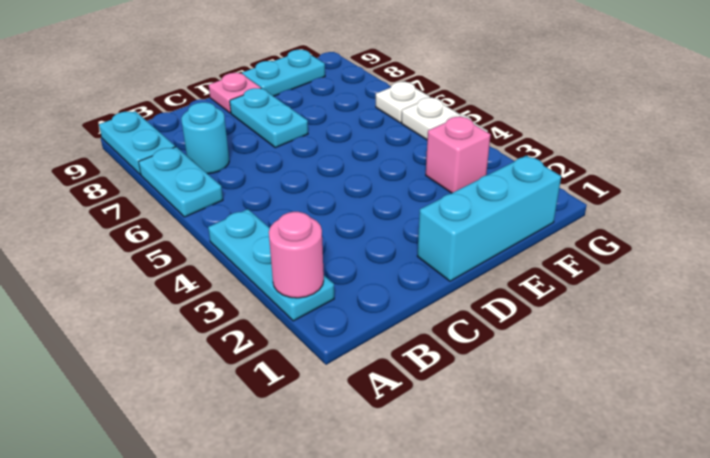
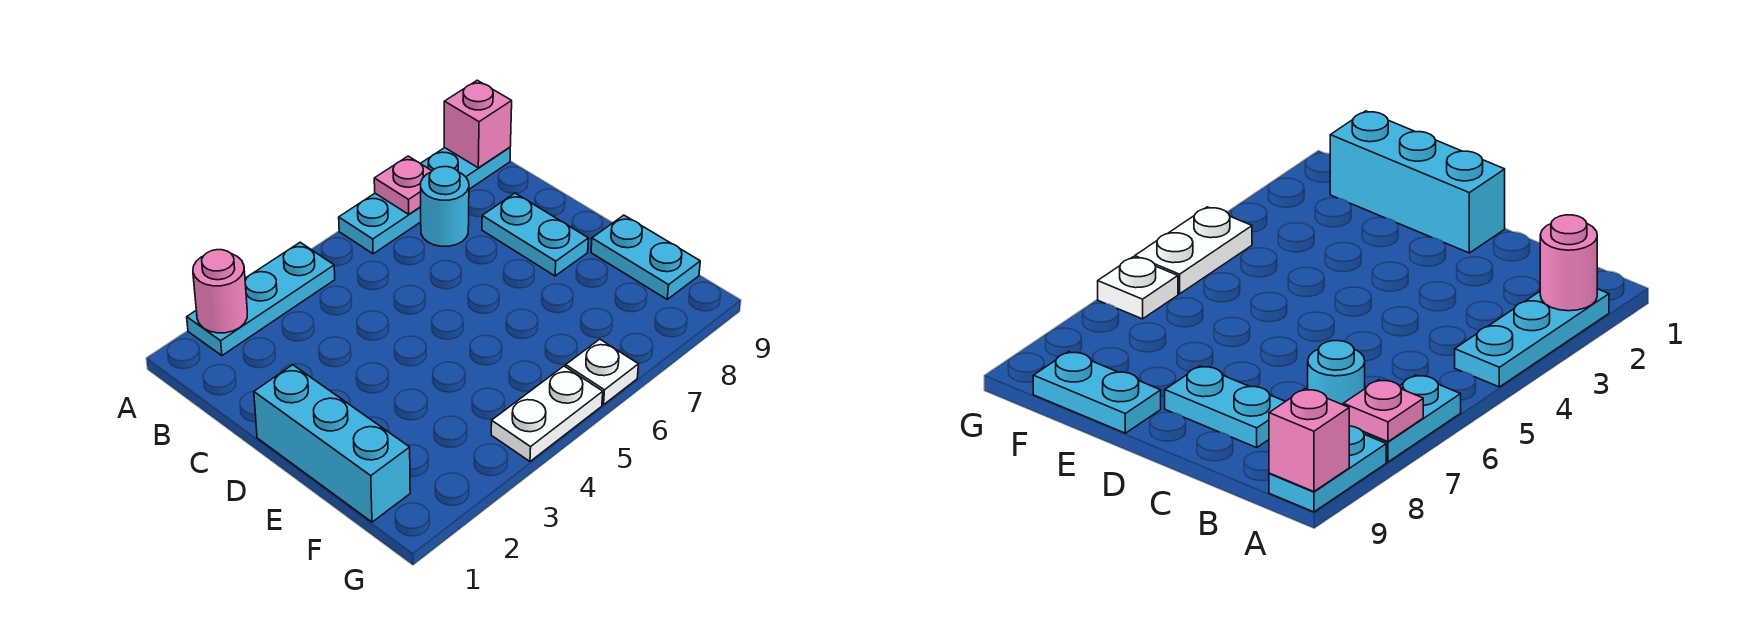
cyan 1x2 plate [230,88,308,148] -> cyan 1x2 plate turned to [482,193,588,276]
pink 1x1 plate [209,73,261,113] -> pink 1x1 plate moved to [374,156,432,214]
pink 1x1 brick [426,116,491,193] -> pink 1x1 brick moved to [444,80,512,168]

